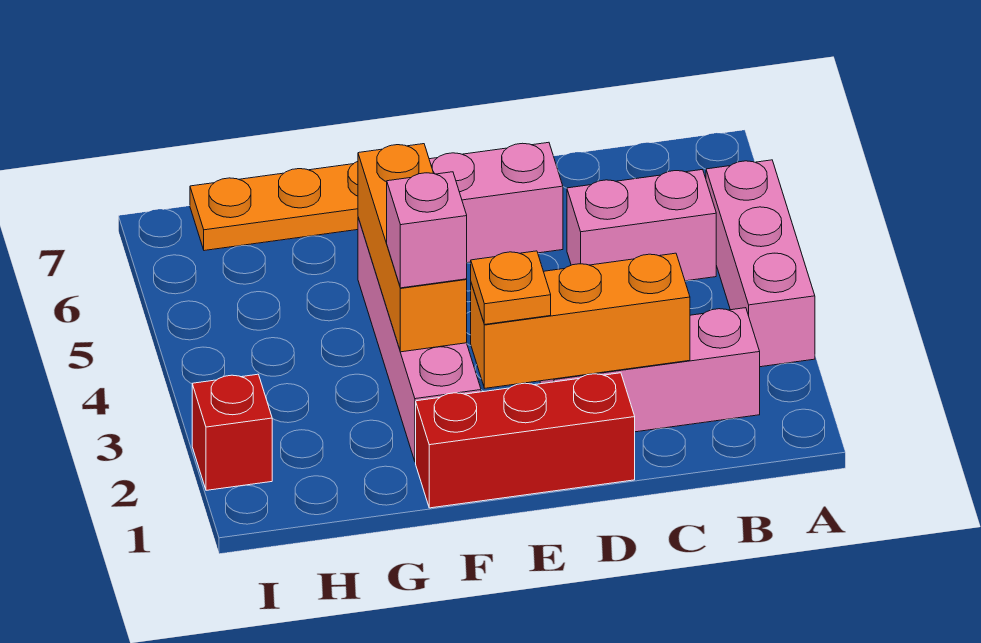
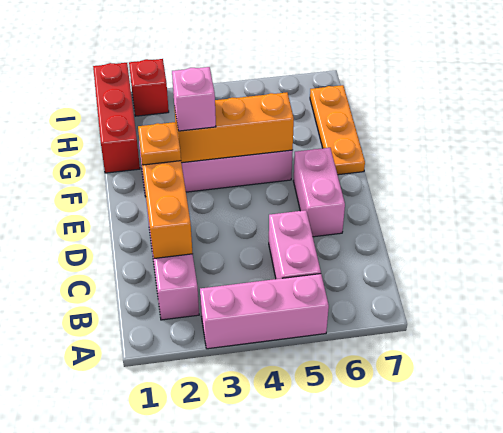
red 1x3 brick [416,373,635,508] -> red 1x3 brick moved to [93,63,140,173]

